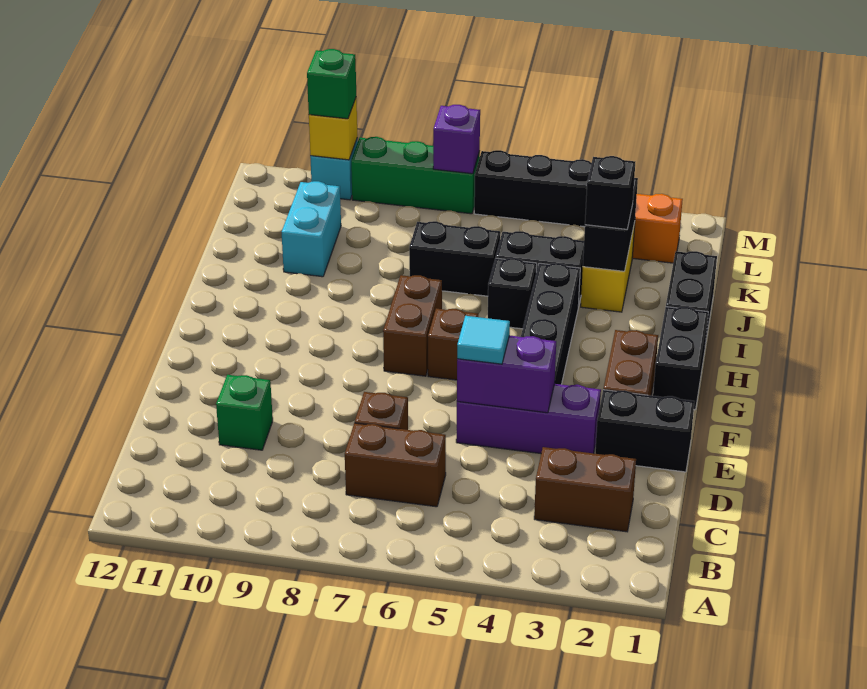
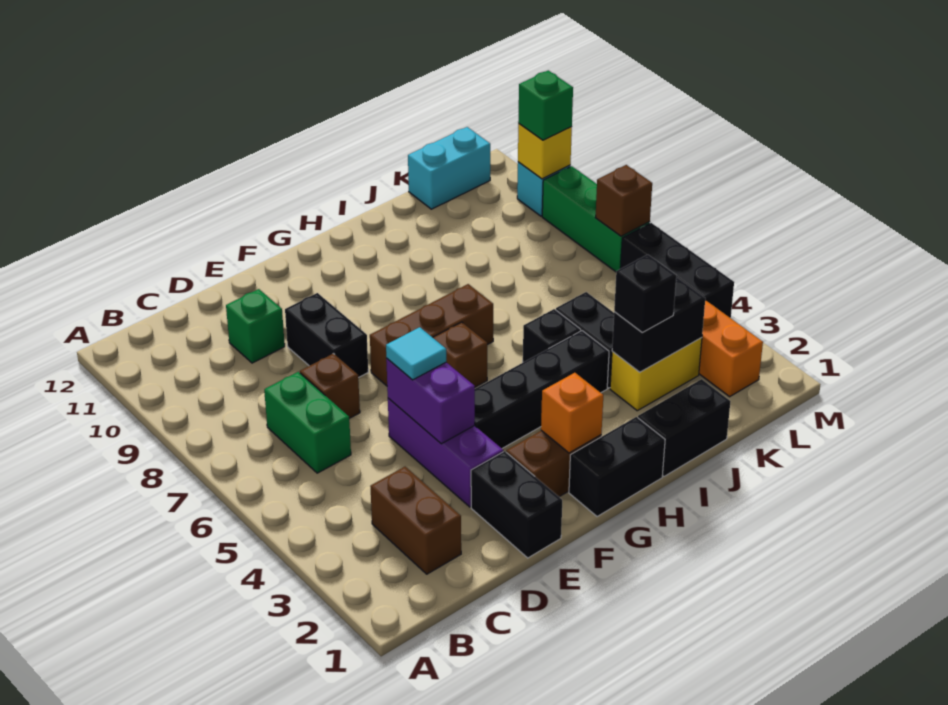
brown 1x2 brick [345,423,446,507] -> green 1x2 brick [264,372,351,473]
none -> orange 1x1 brick [541,373,603,453]
brown 1x2 brick [383,275,442,376] -> brown 1x3 brick [370,284,493,386]
black 1x2 brick [409,221,500,296] -> black 1x2 brick moved to [285,293,368,378]
cyan 1x2 brick [282,181,341,277] -> cyan 1x2 brick moved to [408,127,490,209]
purple 1x1 brick [433,105,480,174] -> brown 1x1 brick [595,165,652,236]

